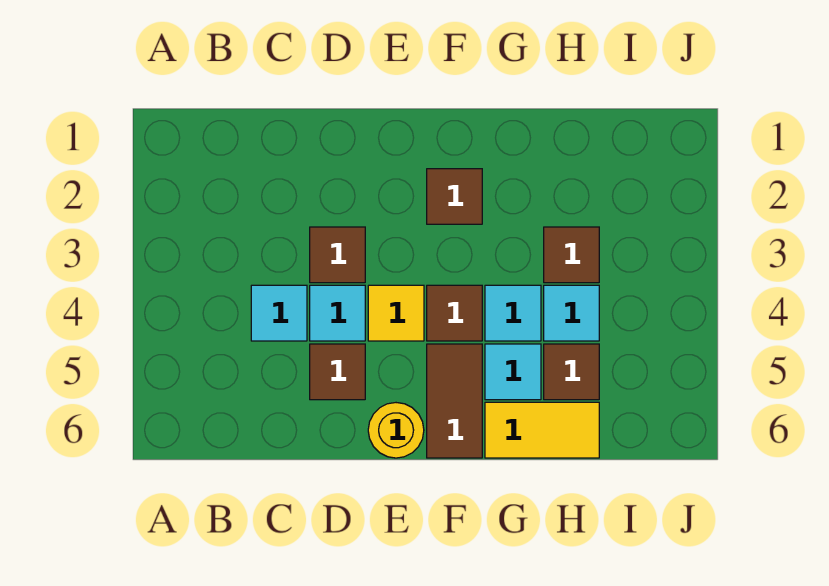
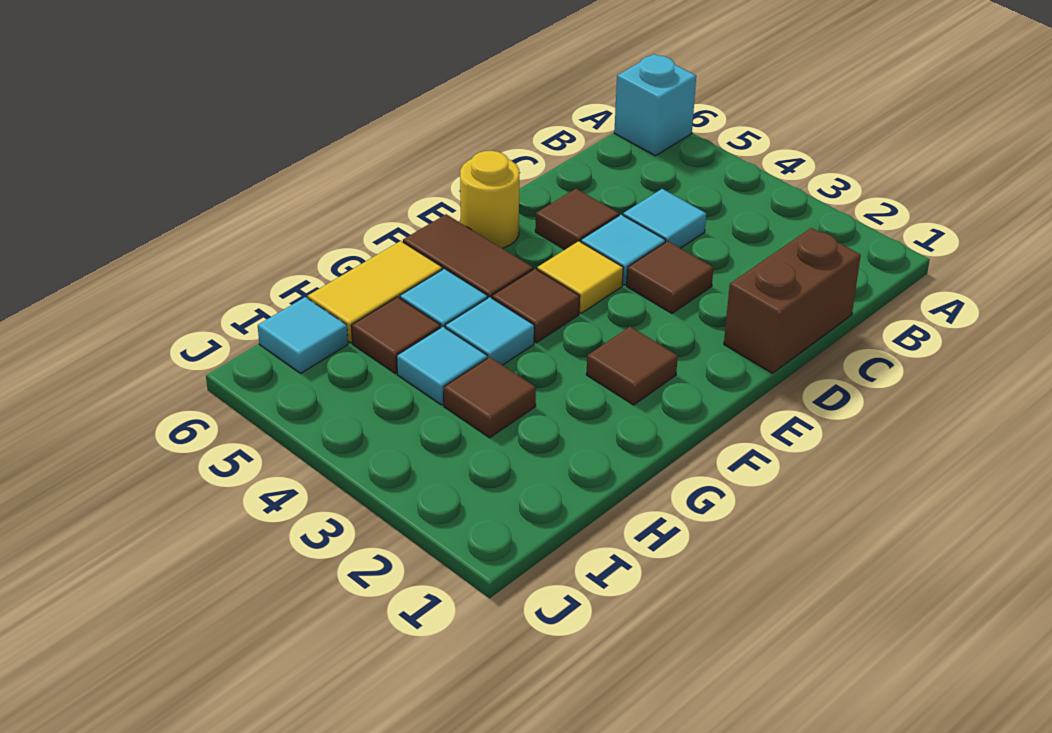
none -> cyan 1x1 brick [614,54,696,156]
none -> brown 1x2 brick [724,228,861,373]
none -> cyan 1x1 tile [258,297,348,373]

